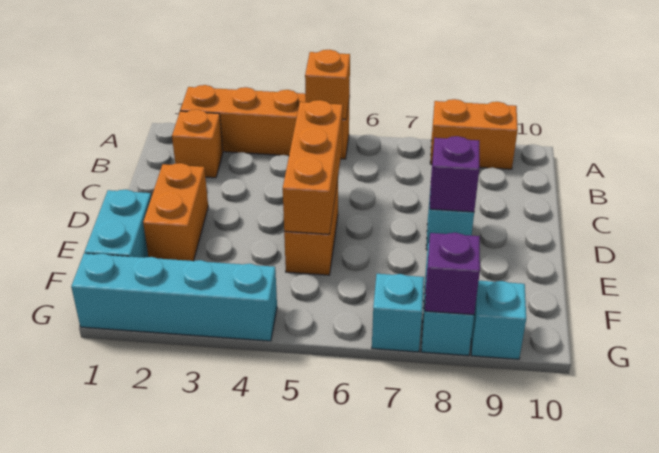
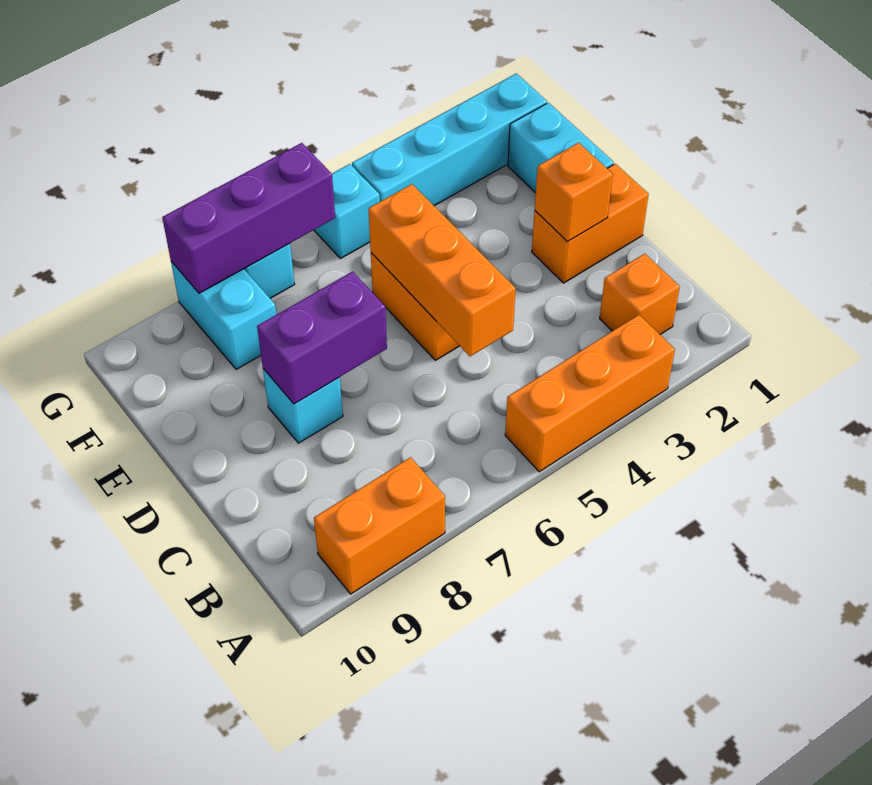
orange 1x4 brick [180,85,350,159] -> orange 1x3 brick [505,315,675,472]
orange 1x1 brick [305,50,350,119] -> orange 1x1 brick moved to [535,143,613,241]
orange 1x2 brick [143,163,208,261] -> orange 1x2 brick turned to [532,164,649,283]
purple 1x1 brick [430,136,479,212] -> purple 1x2 brick [257,272,387,404]
purple 1x1 brick [425,233,480,315] -> purple 1x3 brick [162,143,335,293]
cyan 1x1 brick [471,281,526,359] -> cyan 1x1 brick moved to [314,164,380,259]

